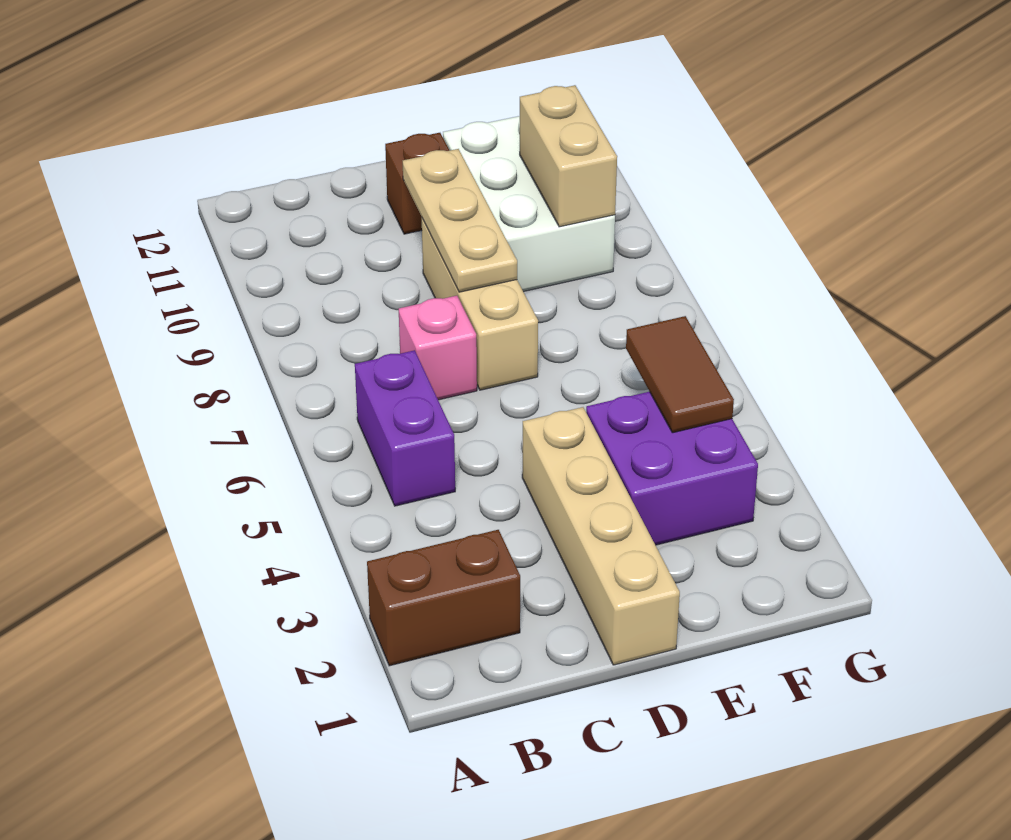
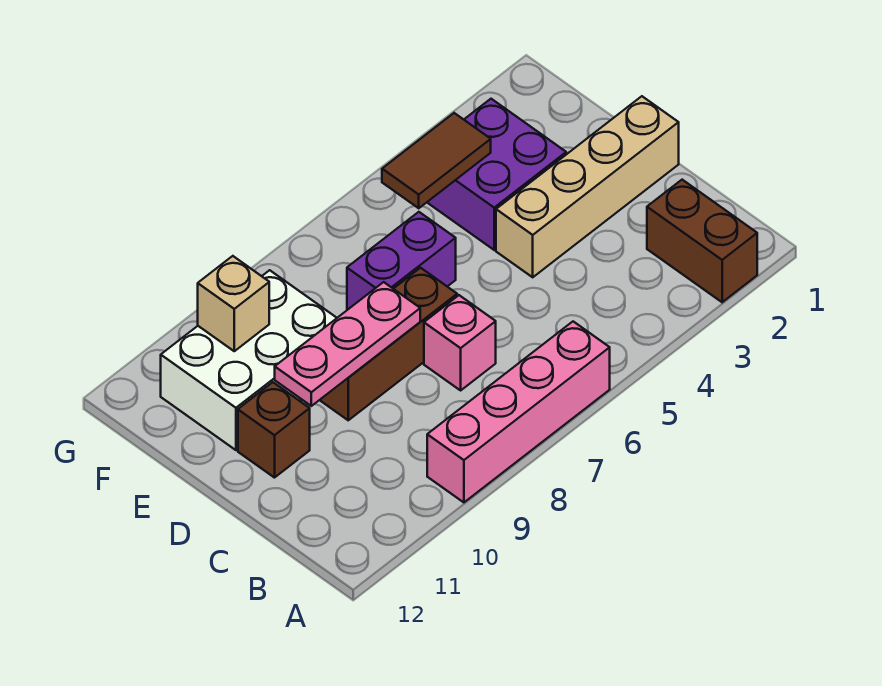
none -> pink 1x4 brick [427,322,610,502]
purple 1x2 brick [355,350,455,506] -> purple 1x2 brick moved to [347,212,456,310]
tan 1x3 brick [422,219,538,390] -> brown 1x3 brick [320,268,457,420]
tan 1x3 plate [403,149,517,292] -> pink 1x3 plate [275,282,420,406]
tan 1x2 brick [520,85,617,227] -> tan 1x1 brick [198,256,269,351]

